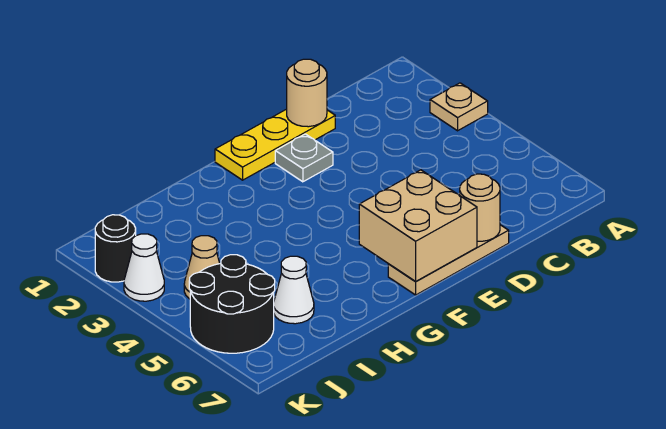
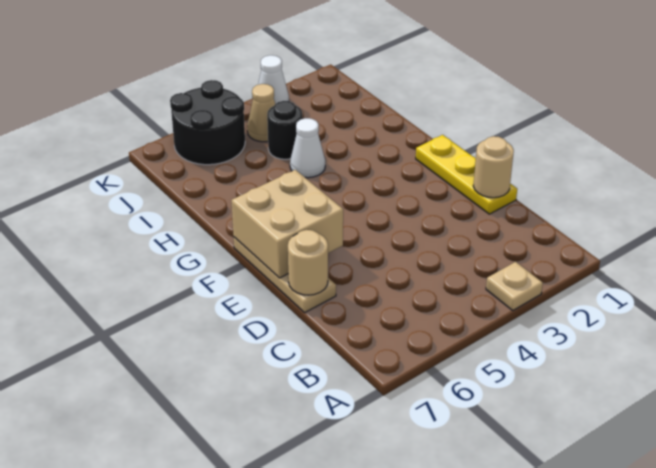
grey 1x1 plate [275,134,333,182] -> none
white 1x1 cone [274,256,314,324] -> white 1x1 cone moved to [290,118,325,178]
black 1x1 round brick [95,215,136,282] -> black 1x1 round brick moved to [267,101,303,159]

